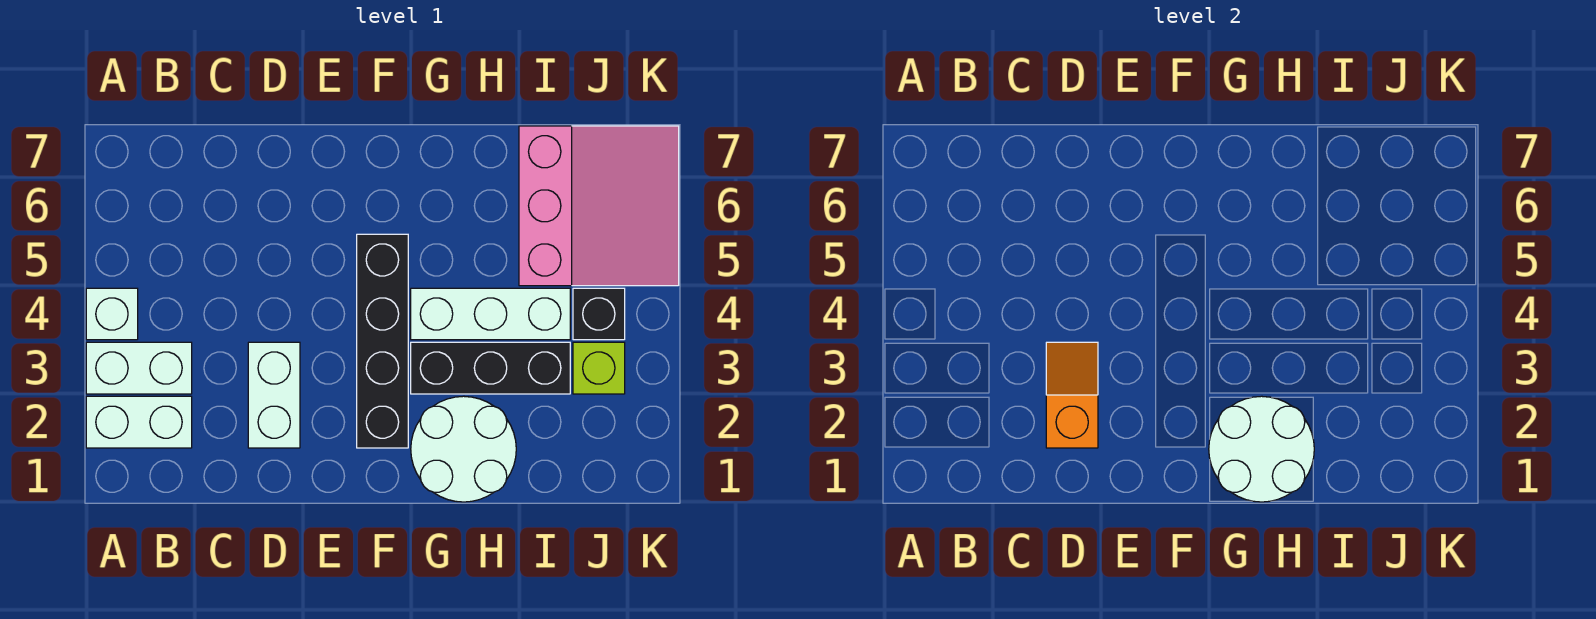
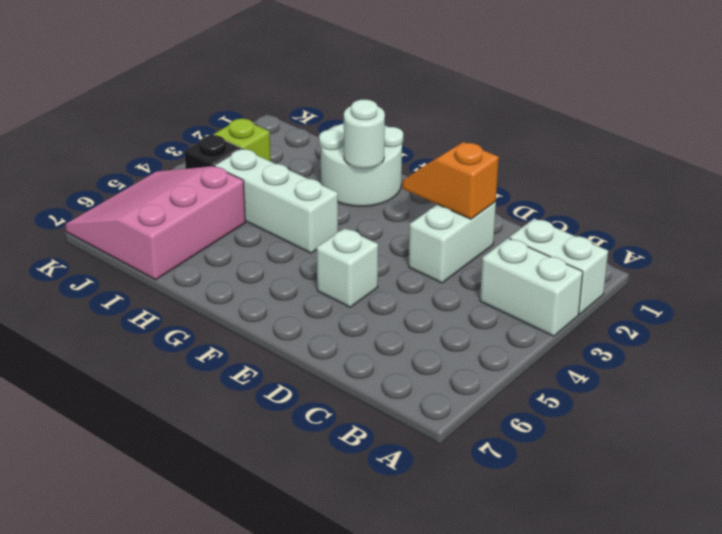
white 1x1 brick [86,288,138,340] -> white 1x1 brick moved to [317,228,378,307]
orange 1x2 slope [1046,342,1098,448] -> orange 1x2 slope turned to [402,142,499,219]
black 1x4 brick [357,234,408,448] -> none
white 2x2 round brick [1209,396,1314,502] -> white 1x1 round brick [344,100,385,168]
black 1x3 brick [411,342,570,394] -> none

